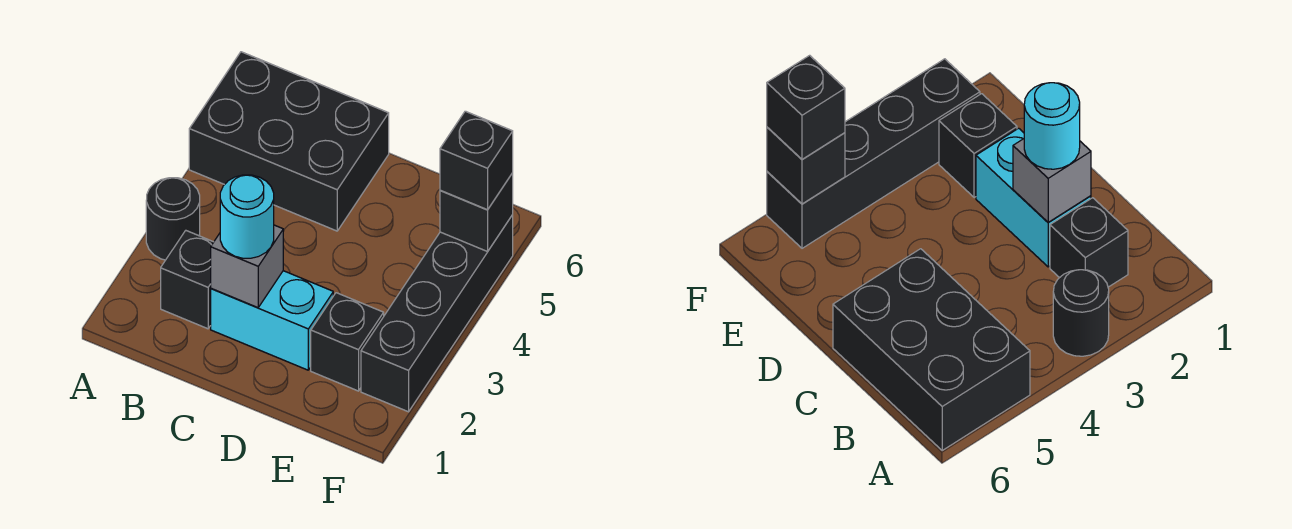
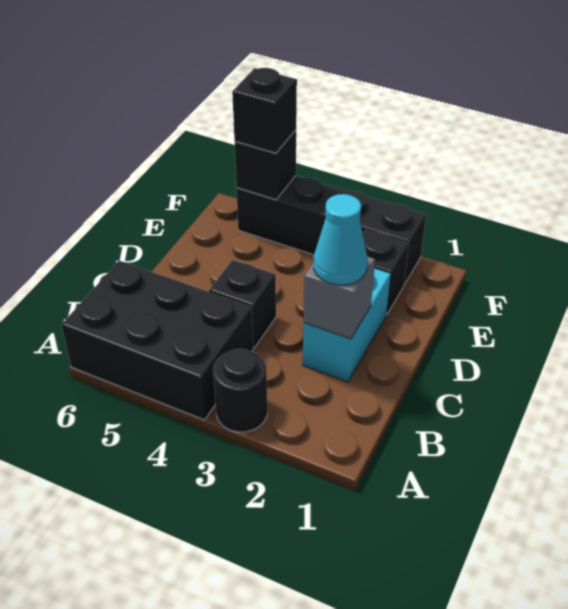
black 2x3 brick [189,52,389,231] -> black 2x3 brick turned to [62,261,253,420]
black 1x1 brick [161,231,213,329] -> black 1x1 brick moved to [209,260,276,348]
cyan 1x1 round brick [220,175,274,258] -> cyan 1x1 cone [314,194,368,285]

